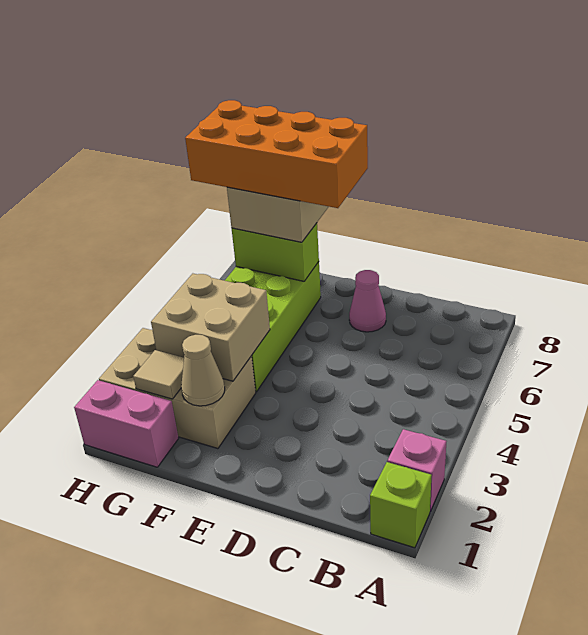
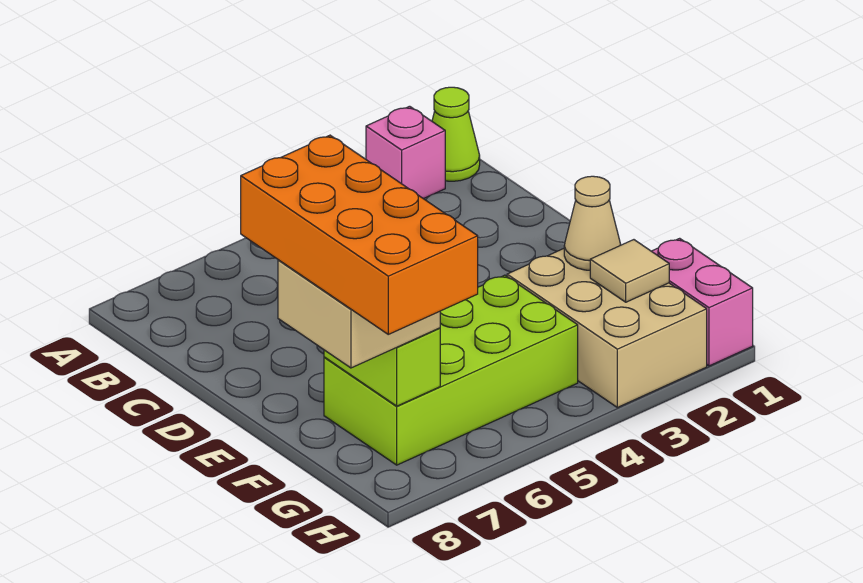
lime 1x1 brick [370,462,432,548] -> lime 1x1 cone [432,87,480,181]
pink 1x1 cone [349,270,386,332] -> none
tan 2x2 brick [151,274,270,381] -> none

